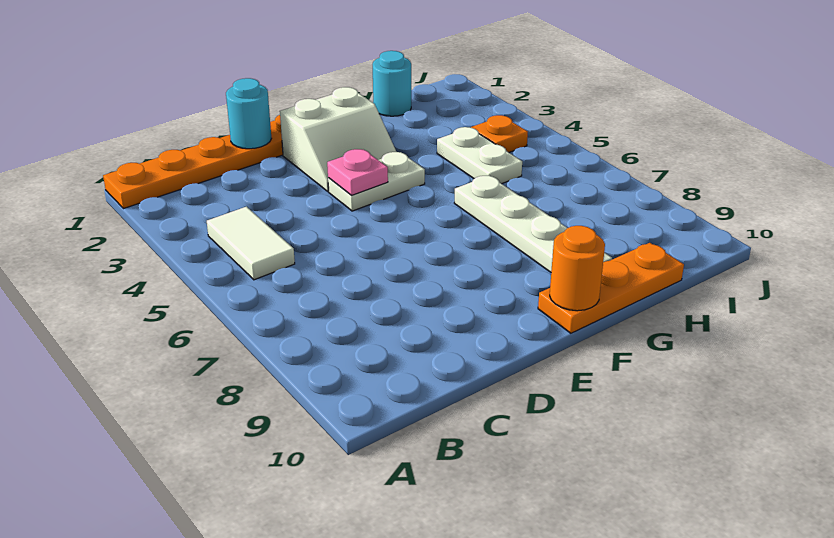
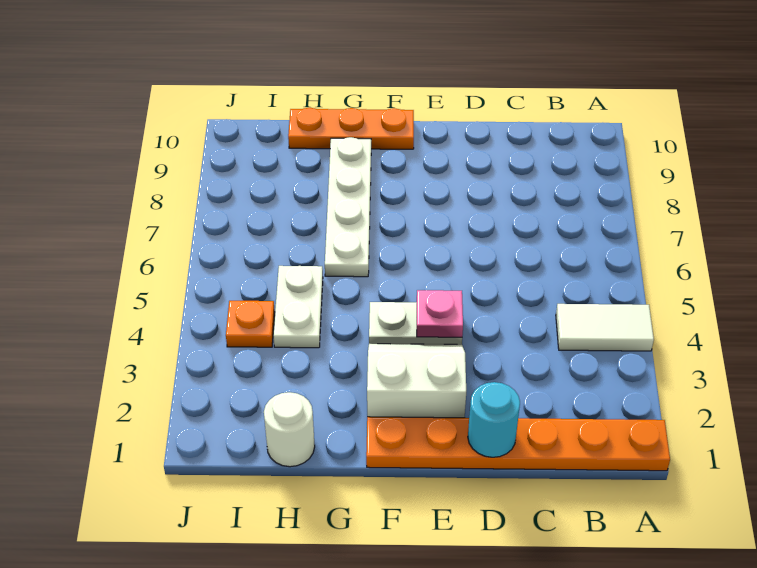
white 1x2 tile [207,207,295,280] -> white 1x2 tile turned to [556,304,654,351]
orange 1x1 round brick [550,226,605,311] -> none
cyan 1x1 round brick [373,51,411,116] -> white 1x1 round brick [264,392,315,467]

